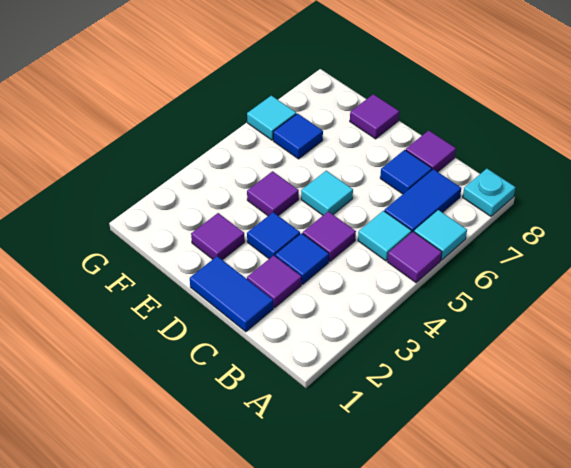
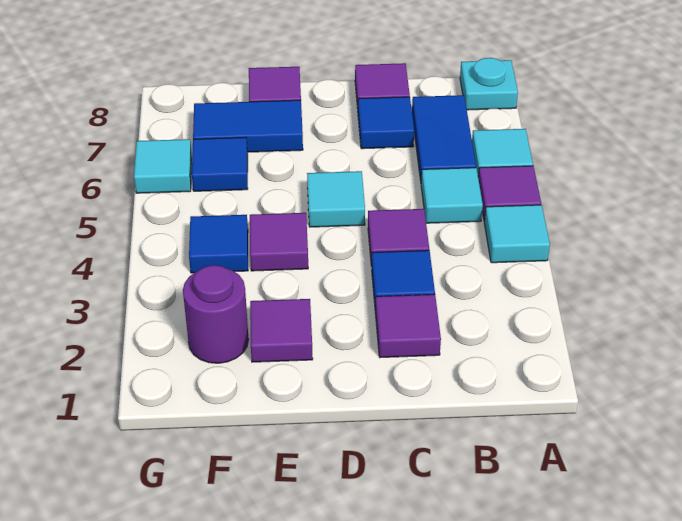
none -> cyan 1x1 tile [484,205,550,263]
blue 1x2 tile [190,256,273,332] -> blue 1x2 tile moved to [193,100,303,152]
blue 1x1 tile [247,212,300,259] -> blue 1x1 tile moved to [189,215,248,273]
none -> purple 1x1 round brick [183,265,249,363]

